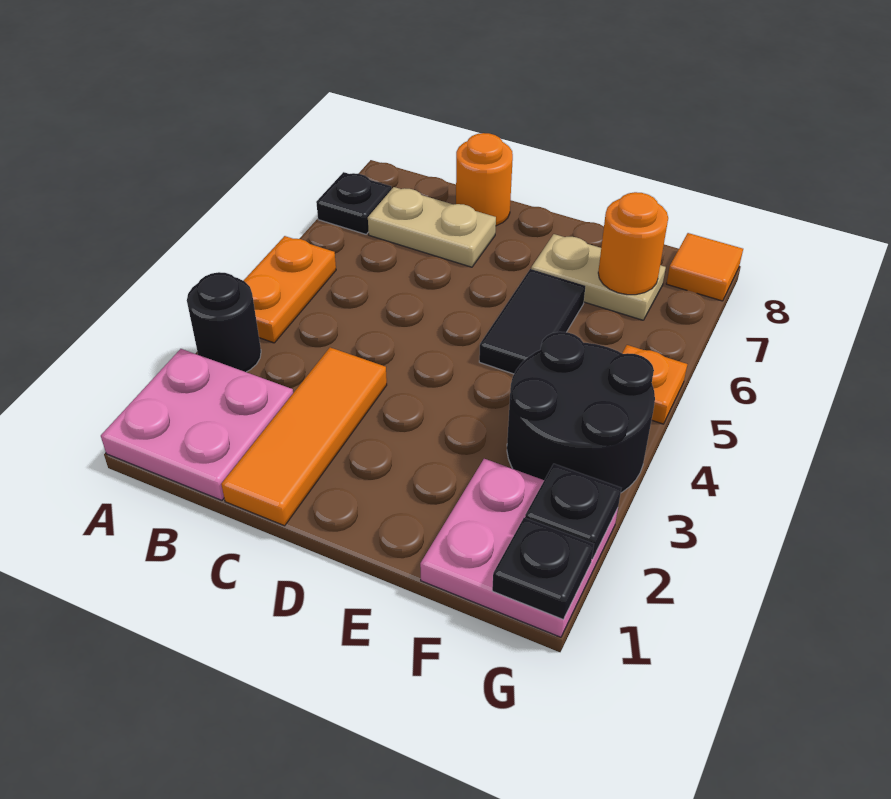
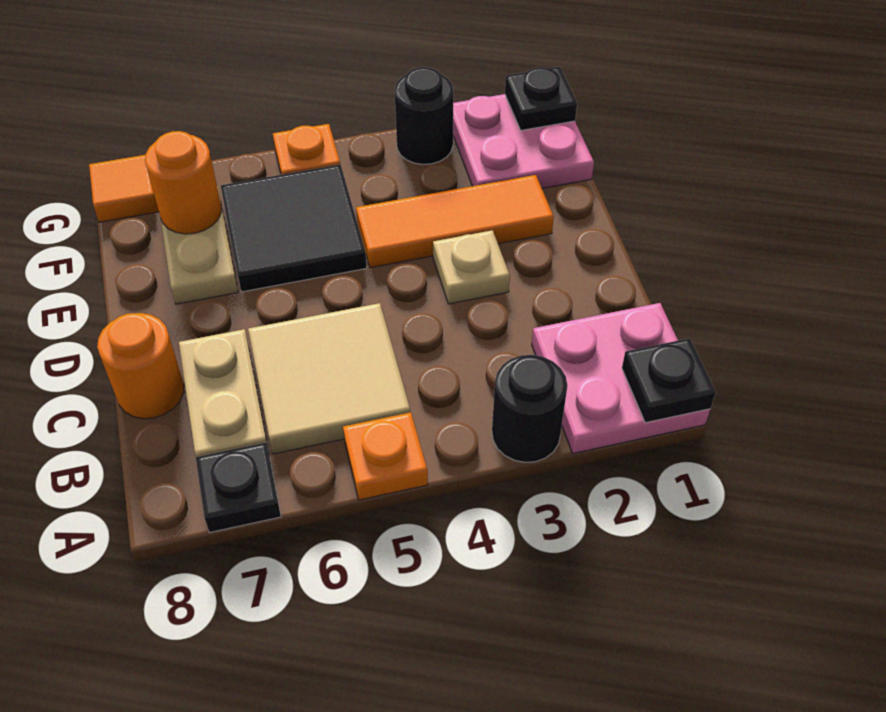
orange 1x2 plate [244,236,336,343] -> orange 1x1 plate [343,412,428,500]
none -> tan 2x2 tile [248,303,410,454]
orange 1x3 tile [221,347,387,526] -> orange 1x3 tile moved to [356,175,554,268]
none -> tan 1x1 plate [433,230,510,304]
black 1x2 tile [479,269,585,374] -> black 2x2 tile [221,165,367,292]
black 2x2 round brick [507,332,655,493] -> black 1x1 round brick [394,67,453,164]
black 1x1 plate [525,464,621,559] -> black 1x1 plate moved to [622,338,716,423]

